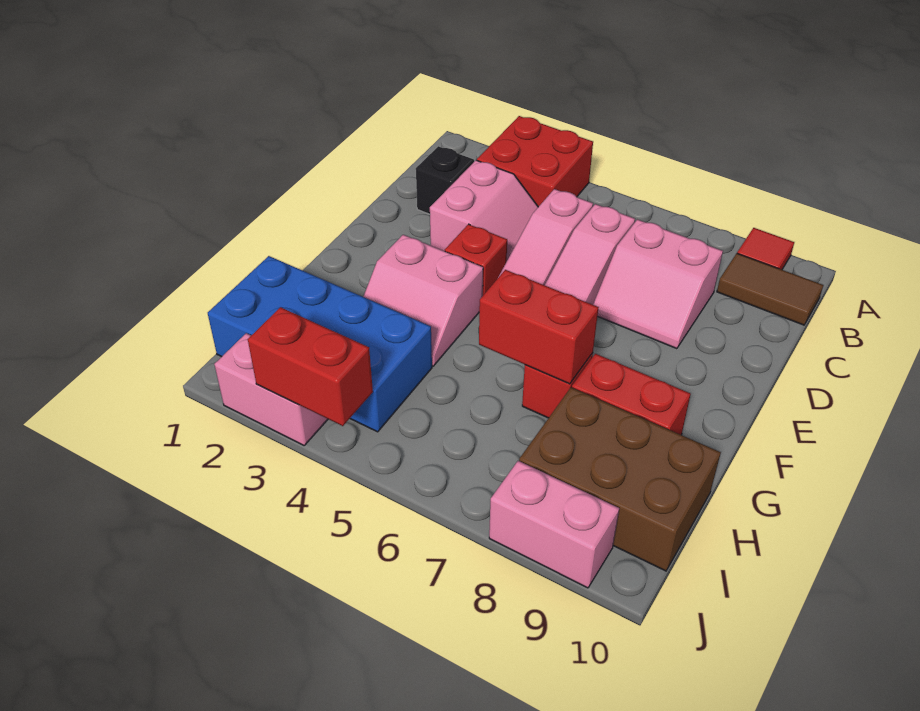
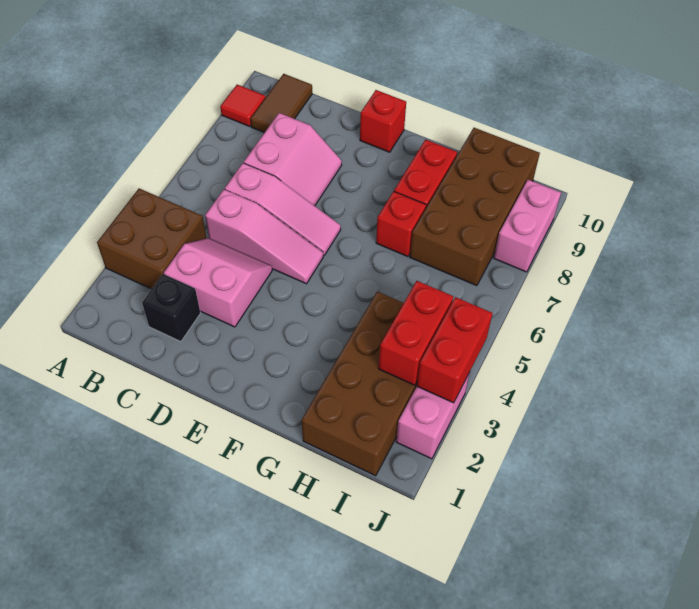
red 2x2 brick [477,116,593,207] -> brown 2x2 brick [97,189,206,289]
red 1x1 brick [445,224,507,295] -> red 1x1 brick moved to [360,90,406,152]
pink 2x2 slope [363,235,483,366] -> none
red 1x2 brick [479,270,599,384] -> red 1x2 brick moved to [379,281,453,385]
blue 2x4 brick [208,256,432,432] -> brown 2x4 brick [302,291,417,476]
brown 2x3 brick [519,387,721,571] -> brown 2x4 brick [410,128,540,286]

